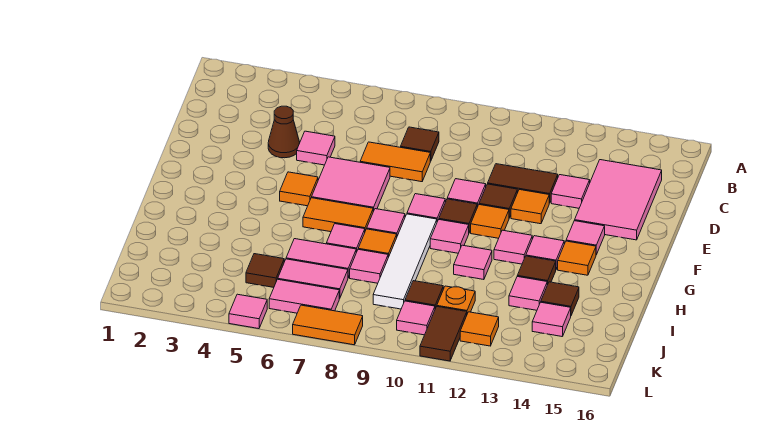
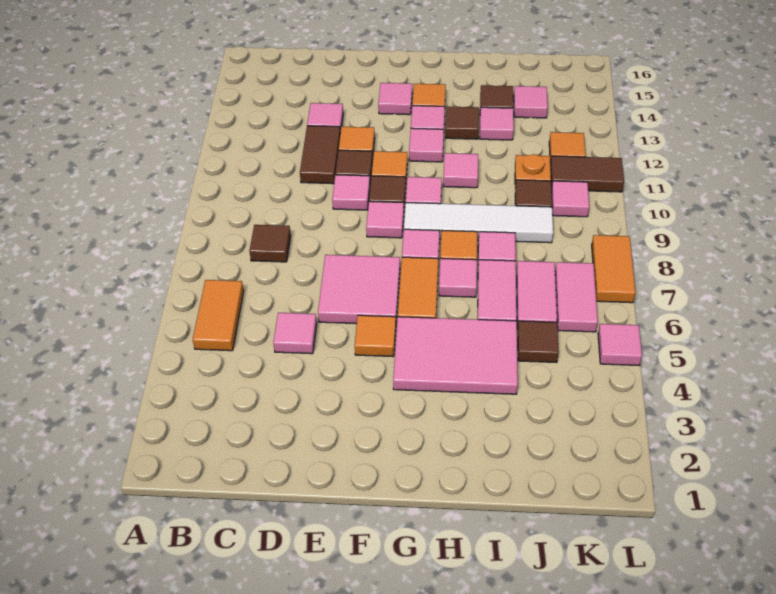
pink 2x3 tile [575,160,662,240] -> pink 2x3 tile moved to [393,317,518,394]
brown 1x1 cone [268,106,300,158] -> none
orange 1x2 tile [360,142,430,182] -> orange 1x2 tile moved to [193,280,244,351]

